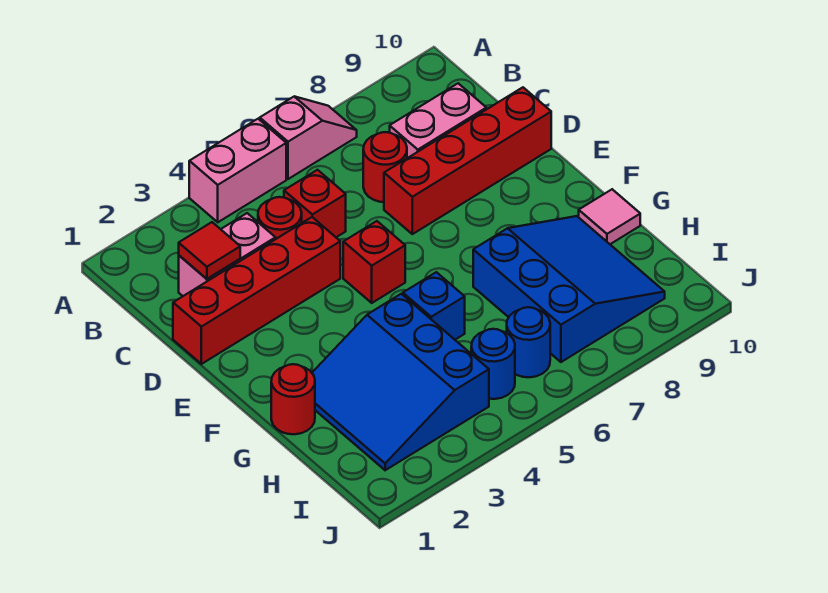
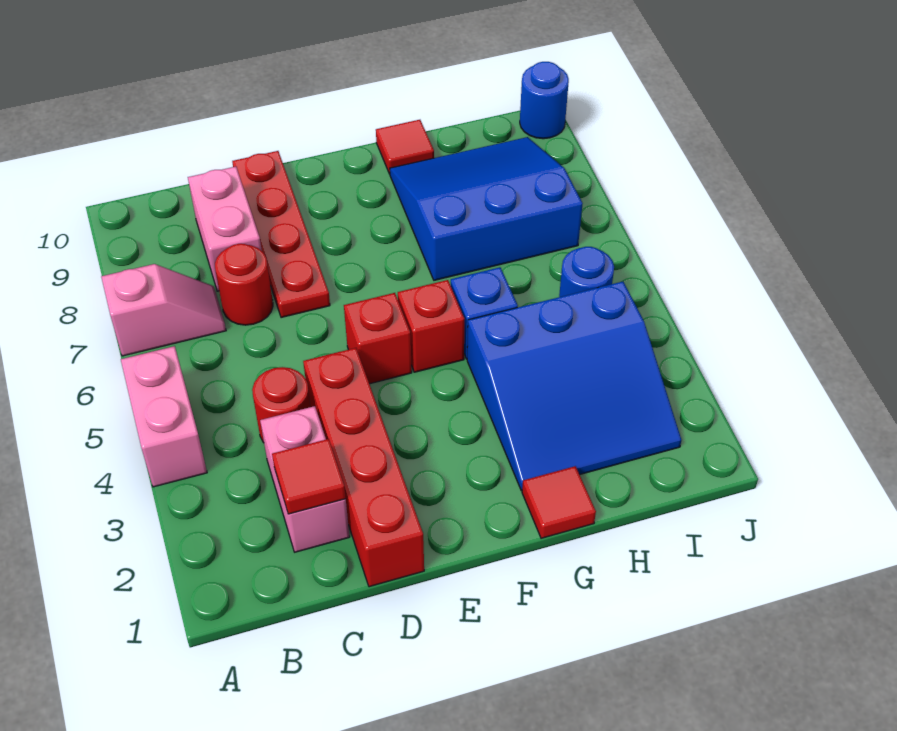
pink 1x2 slope [260,97,357,179] -> pink 1x2 slope turned to [101,264,226,356]
red 1x1 brick [284,170,346,237] -> red 1x1 brick moved to [398,280,464,372]
red 1x4 brick [384,87,551,234] -> red 1x4 plate [232,151,330,318]
red 1x1 round brick [271,364,315,434] -> red 1x1 tile [522,466,596,538]
pink 1x1 tile [579,189,640,244] -> red 1x1 tile [376,120,434,174]
blue 1x1 round brick [507,307,550,377] -> blue 1x1 round brick moved to [520,62,569,139]

